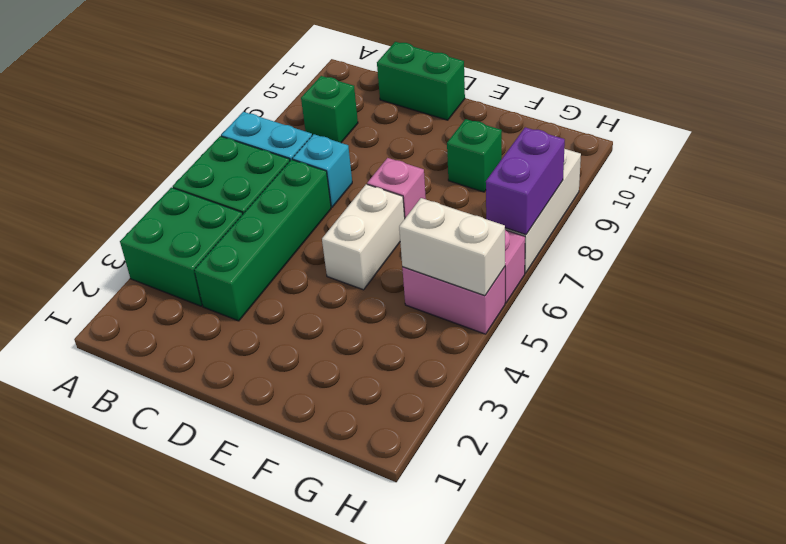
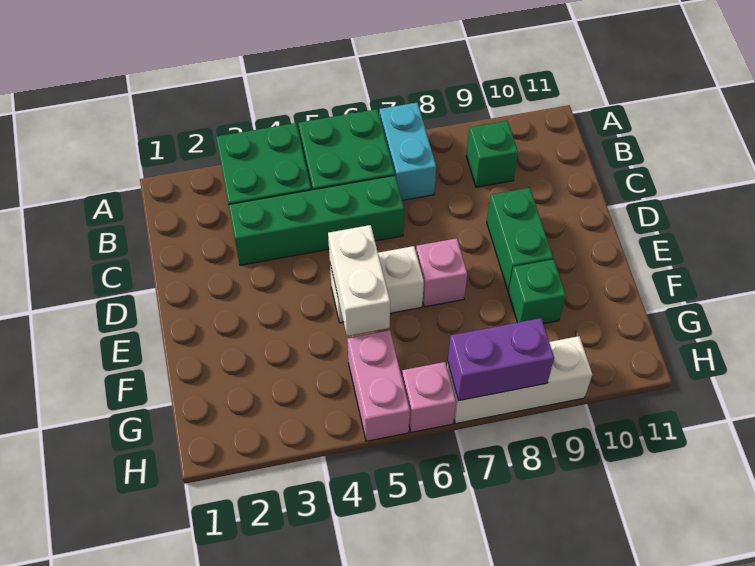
cyan 1x1 brick [293,134,352,207] -> none
green 1x2 brick [377,42,465,120] -> green 1x2 brick moved to [487,188,553,291]
white 1x2 brick [399,198,505,296] -> white 1x2 brick moved to [328,225,390,336]

